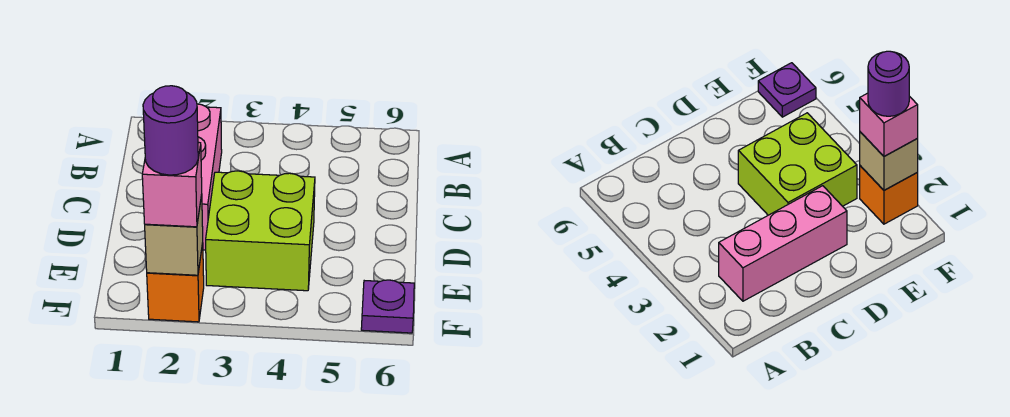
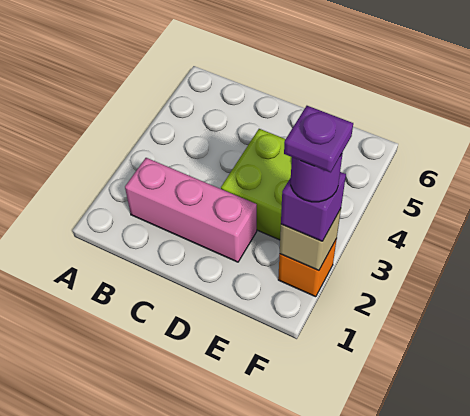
pink 1x1 brick [142,142,202,227] -> purple 1x1 brick [281,172,346,241]
purple 1x1 plate [361,280,414,333] -> purple 1x1 plate moved to [284,106,353,172]

